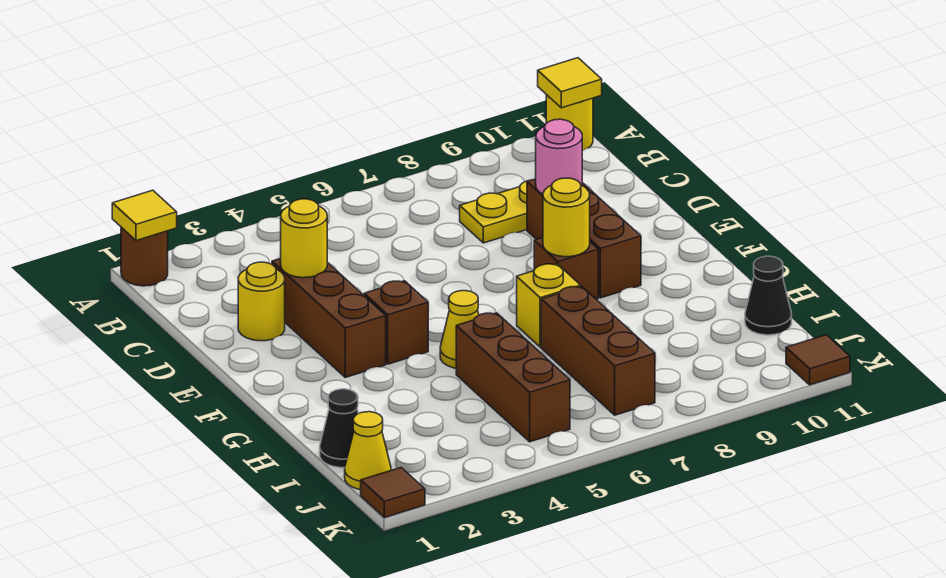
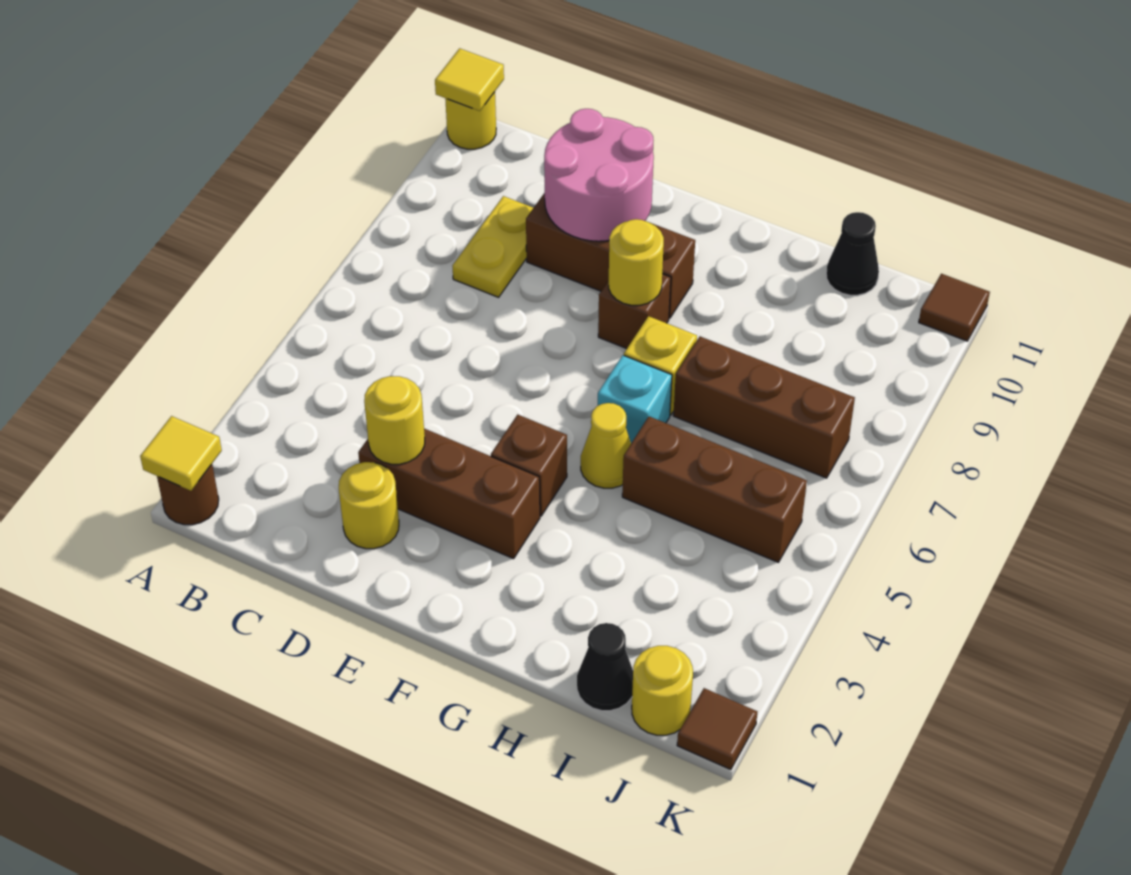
pink 1x1 round brick [536,119,582,194] -> pink 2x2 round brick [544,109,654,241]
none -> cyan 1x1 brick [598,355,672,443]
yellow 1x1 cone [345,412,391,490] -> yellow 1x1 round brick [632,646,693,735]

